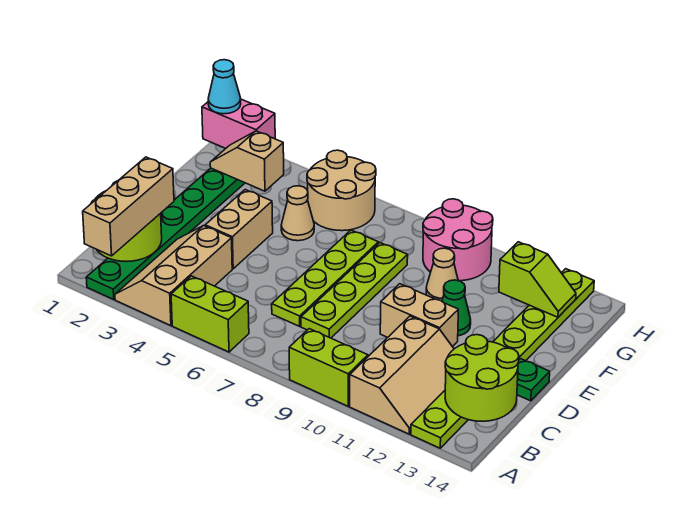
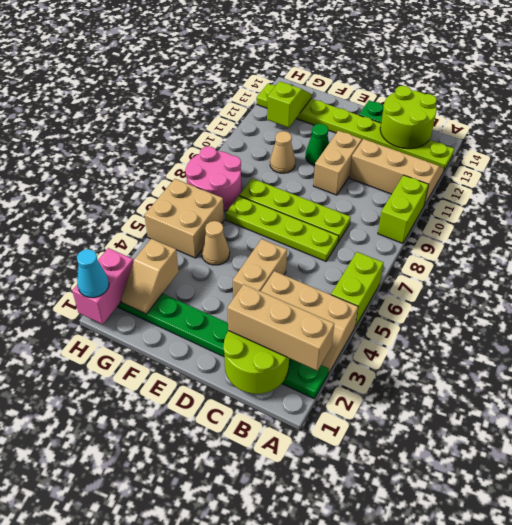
tan 1x2 brick [205,190,273,269] -> tan 1x2 brick turned to [233,239,287,298]
tan 2x2 round brick [307,150,376,231] -> tan 2x2 brick [144,179,224,258]
pink 2x2 round brick [423,199,493,281] -> pink 2x2 round brick moved to [185,146,241,211]

